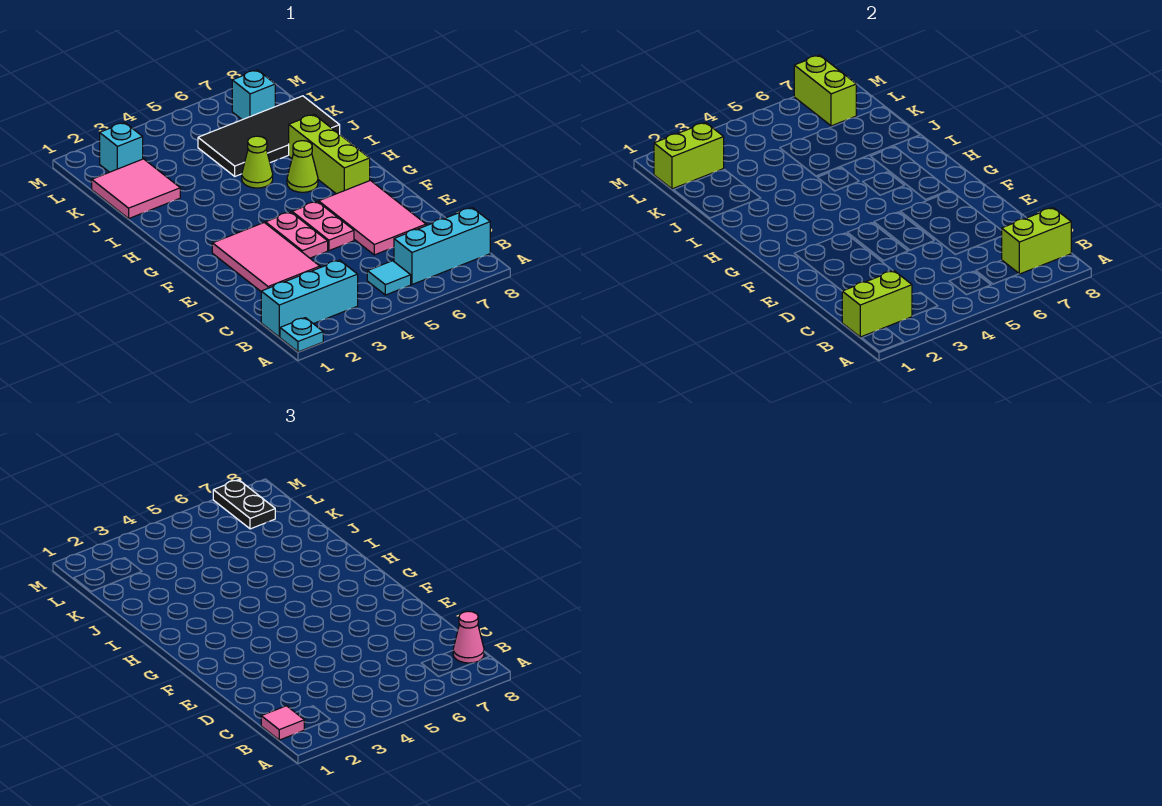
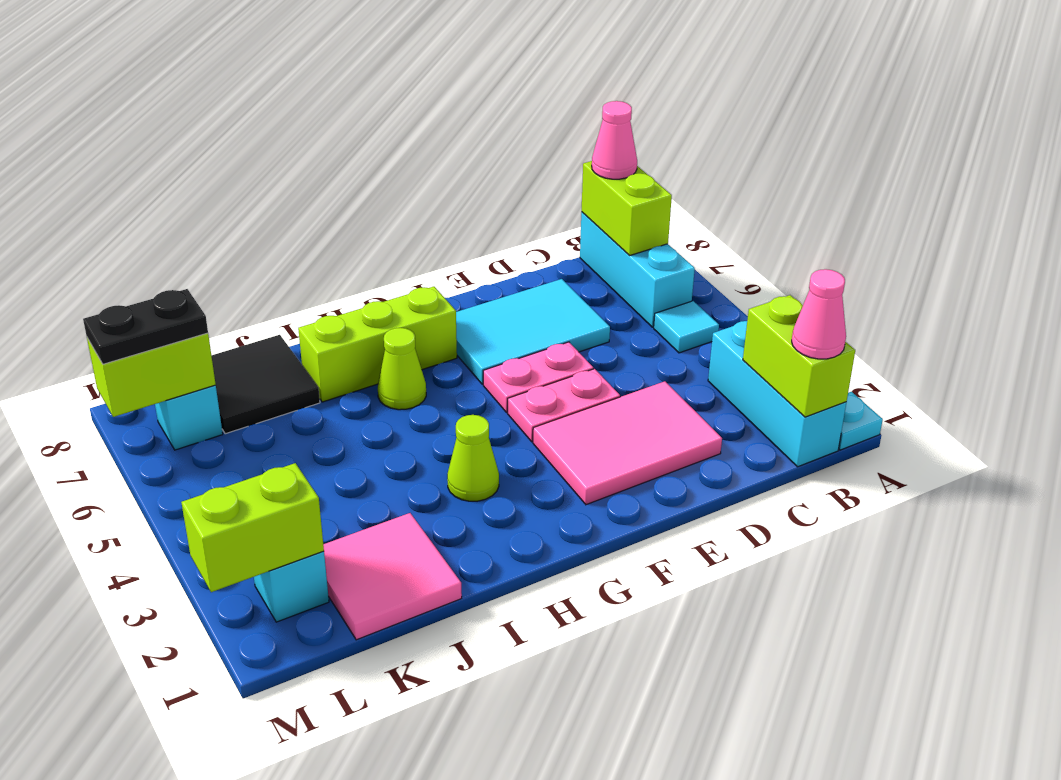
pink 1x1 tile [261,706,304,740] -> pink 1x1 cone [792,269,846,359]
pink 2x3 tile [319,180,426,255] -> cyan 2x3 tile [456,279,610,384]
lime 1x1 cone [242,136,273,188] -> lime 1x1 cone moved to [447,415,499,501]
black 2x4 tile [198,96,340,176] -> black 2x2 tile [211,335,320,434]
lime 1x2 brick [654,123,724,189] -> lime 1x2 brick turned to [181,463,324,592]

